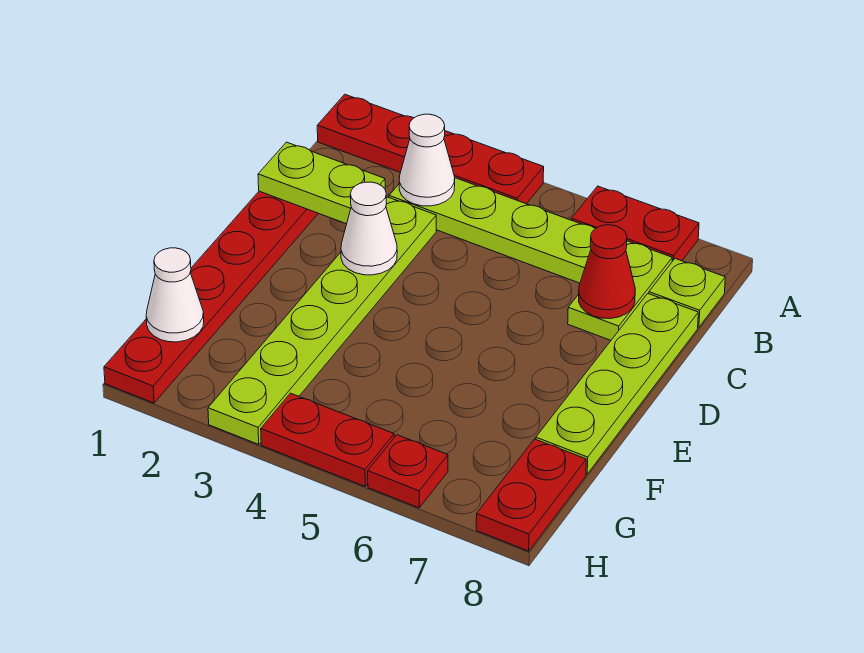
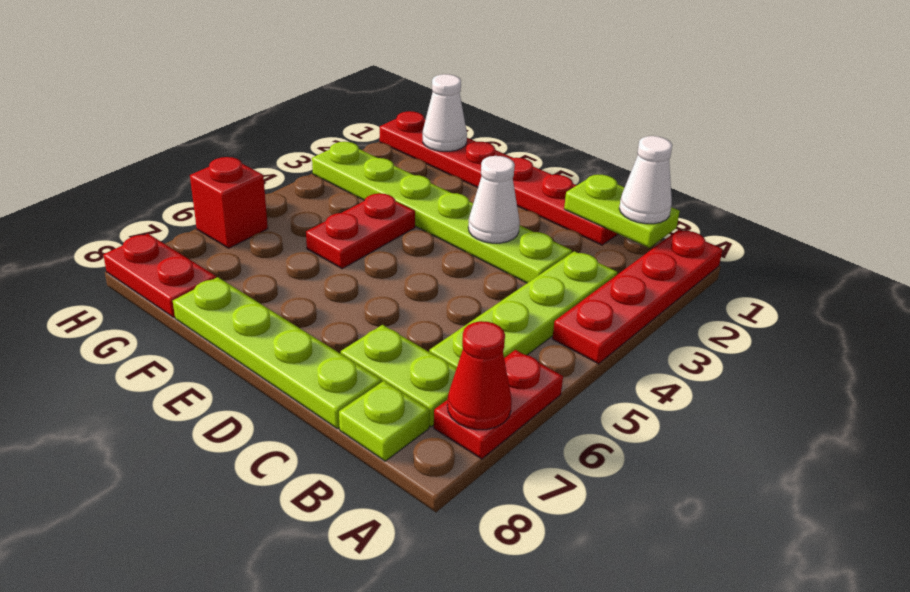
white 1x1 cone [399,114,455,206] -> white 1x1 cone moved to [619,136,672,224]
lime 1x2 plate [258,142,385,224] -> lime 1x2 plate turned to [564,175,680,248]
red 1x1 cone [579,225,635,319] -> red 1x1 cone moved to [448,321,512,430]
red 1x2 plate [261,393,394,486] -> red 1x2 plate moved to [306,193,415,269]
red 1x1 plate [368,435,448,508] -> red 1x1 brick [190,157,268,248]

